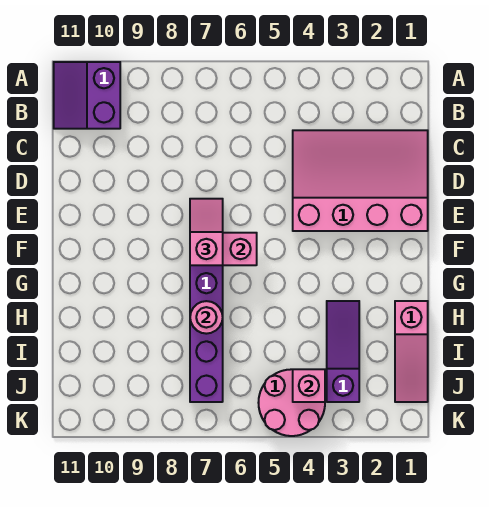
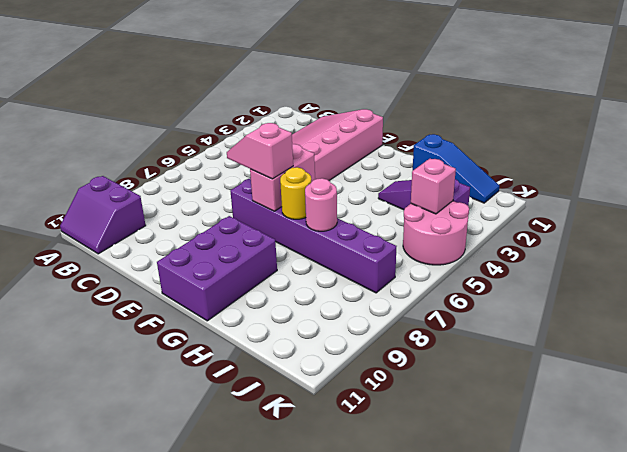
none -> purple 2x3 brick [157,216,277,321]
none -> yellow 1x1 round brick [280,167,311,219]
pink 1x3 slope [395,301,428,402] -> blue 1x3 slope [413,134,499,203]

